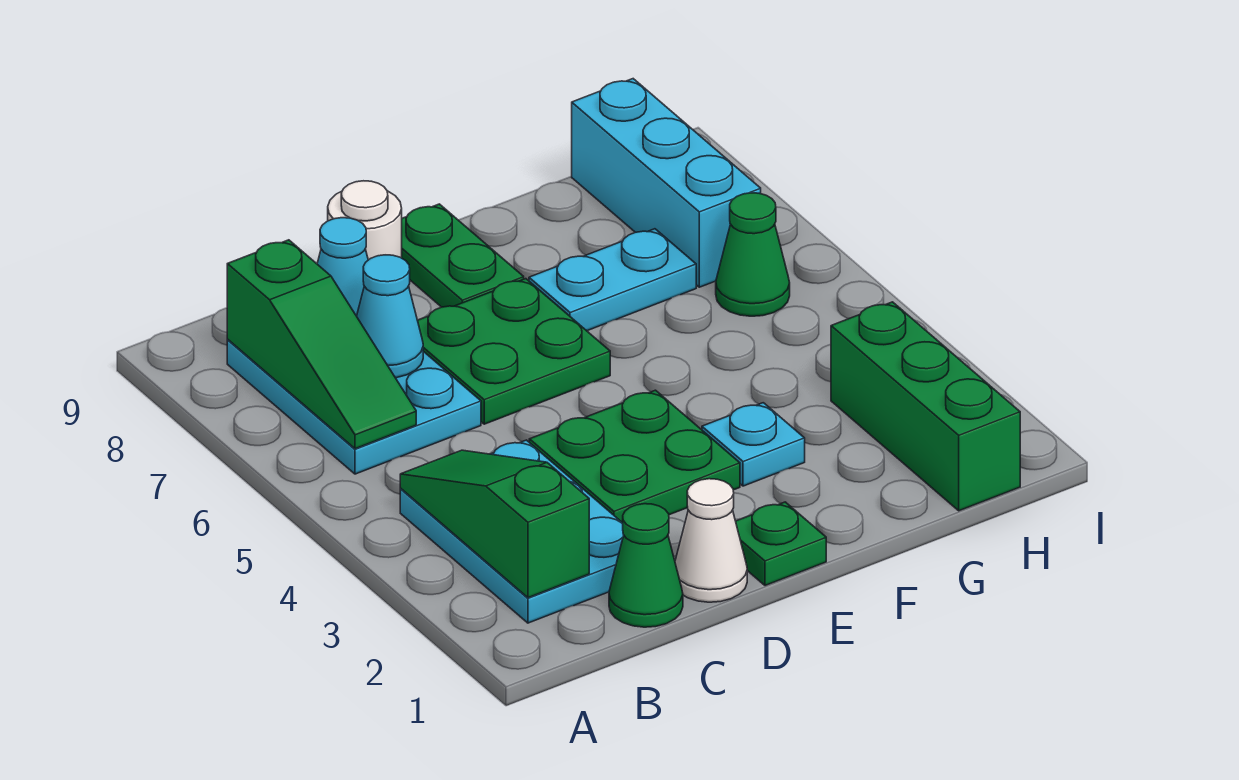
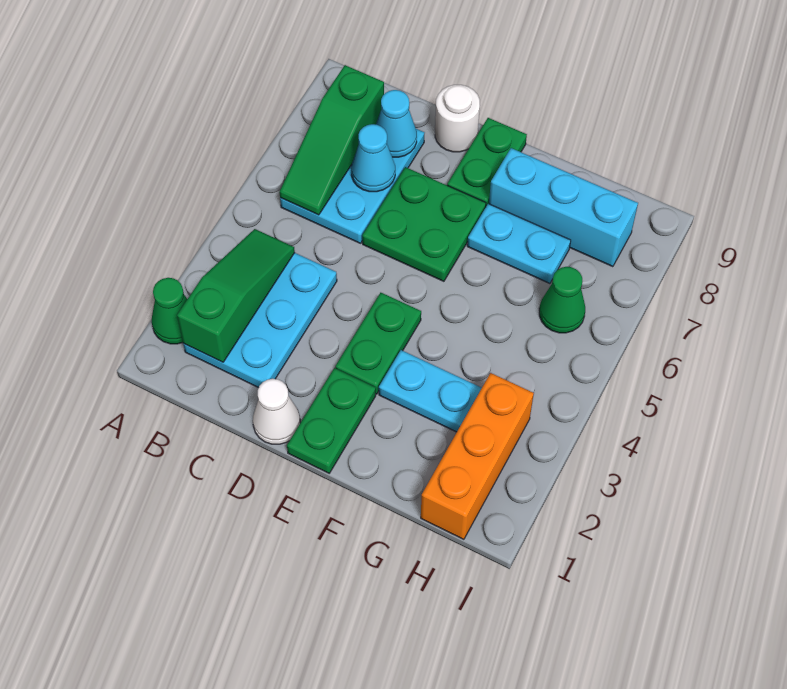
green 1x1 cone [609,504,683,627] -> green 1x1 cone moved to [152,278,187,344]
green 2x2 plate [529,390,740,523] -> green 1x2 plate [335,293,421,394]
green 1x1 plate [736,502,826,586] -> green 1x2 plate [287,368,376,473]
cyan 1x1 plate [702,403,805,486] -> cyan 1x2 plate [379,350,482,432]
green 1x3 brick [831,302,1020,511] -> orange 1x3 brick [421,373,534,539]
cyan 1x3 brick [572,79,761,287] -> cyan 1x3 brick turned to [489,148,638,267]

